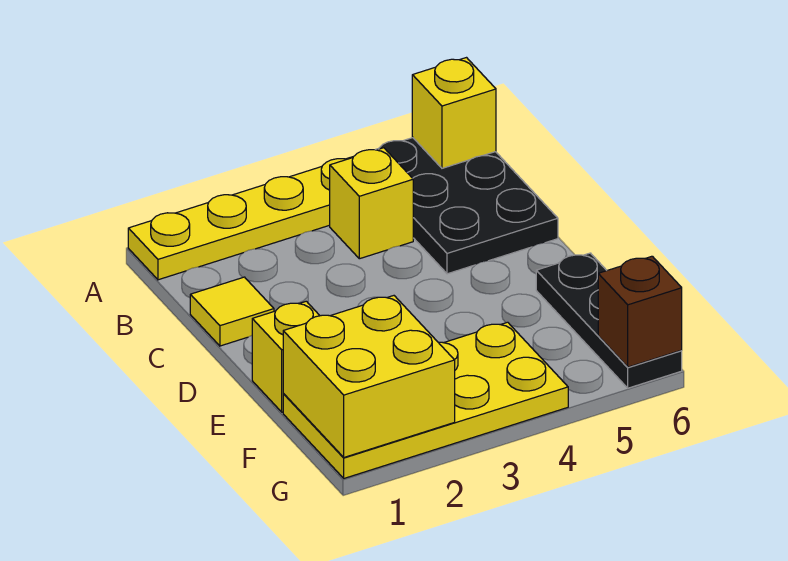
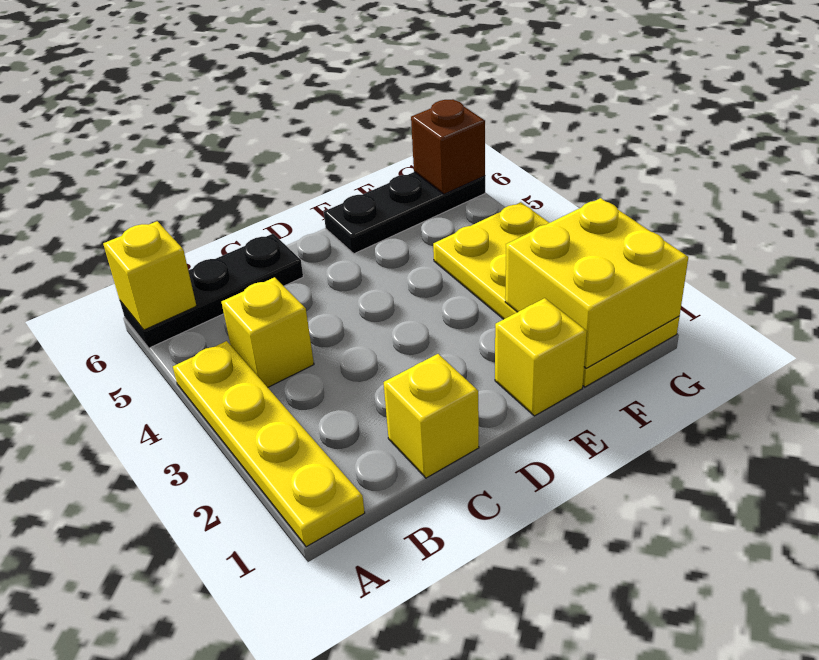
black 2x3 plate [375,138,558,274] -> black 1x3 plate [120,234,303,348]
yellow 1x1 tile [190,277,274,346] -> yellow 1x1 brick [384,354,479,478]

